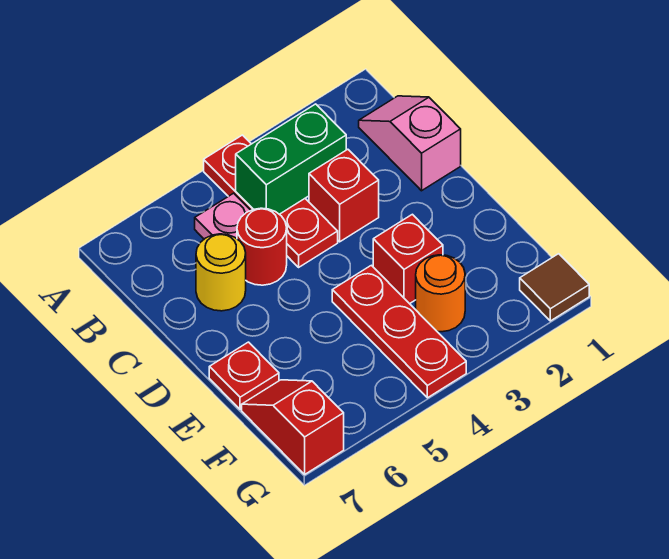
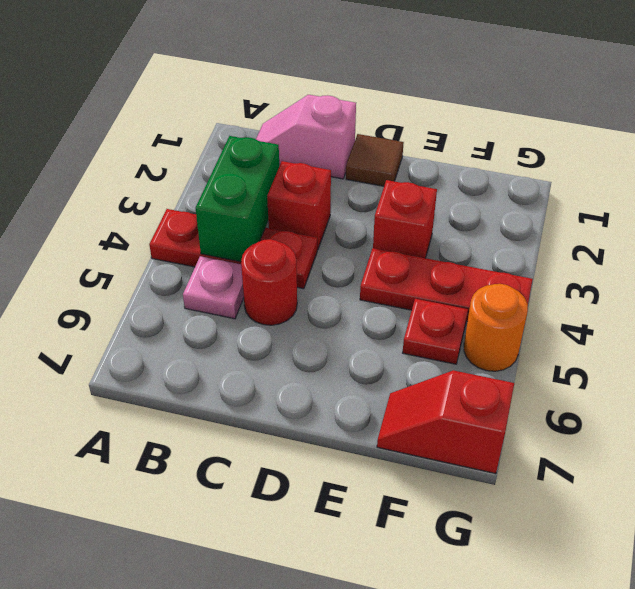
yellow 1x1 round brick [196,234,246,311] -> none
red 1x1 plate [209,342,279,409] -> red 1x1 plate moved to [403,299,468,364]
orange 1x1 round brick [416,255,465,332] -> orange 1x1 round brick moved to [464,284,528,371]
brown 1x1 tile [520,254,589,321] -> brown 1x1 tile moved to [346,134,404,186]

